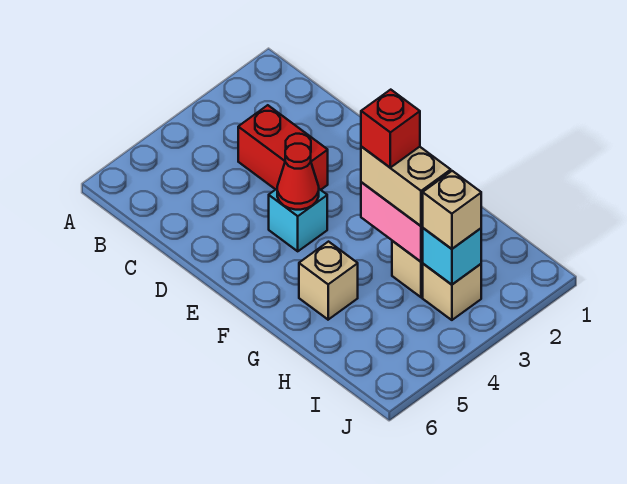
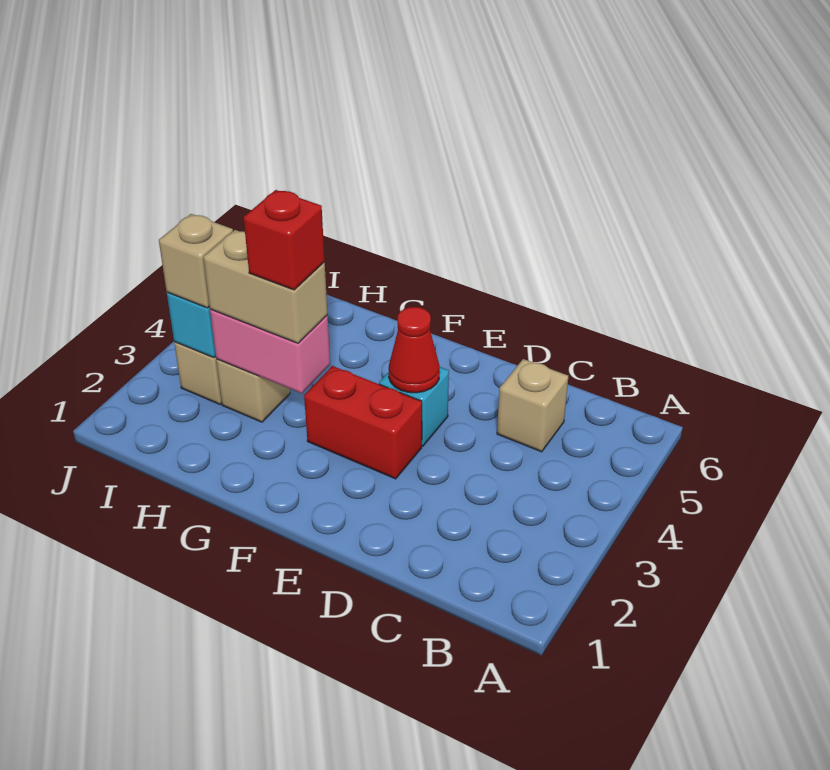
red 1x2 brick [238,105,328,190] -> red 1x2 brick moved to [304,366,422,479]
tan 1x1 brick [299,242,358,320] -> tan 1x1 brick moved to [497,359,568,452]

